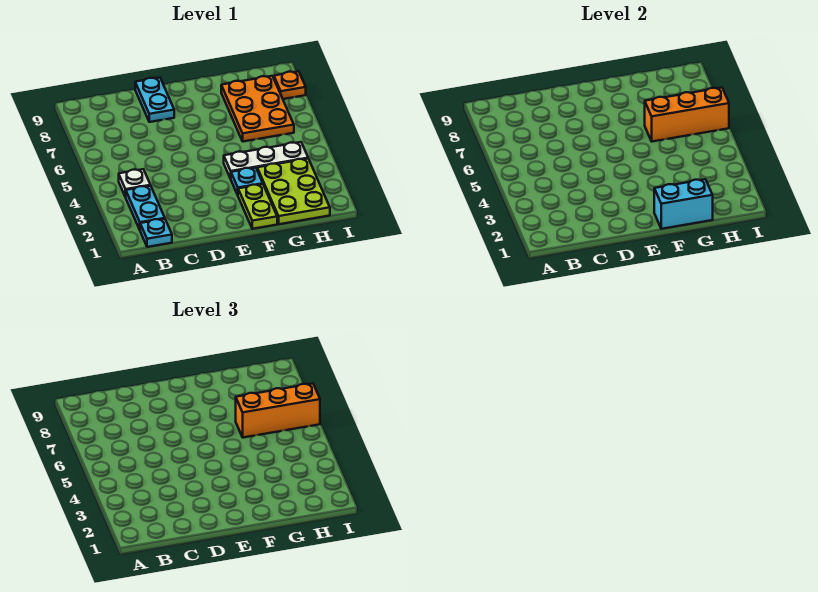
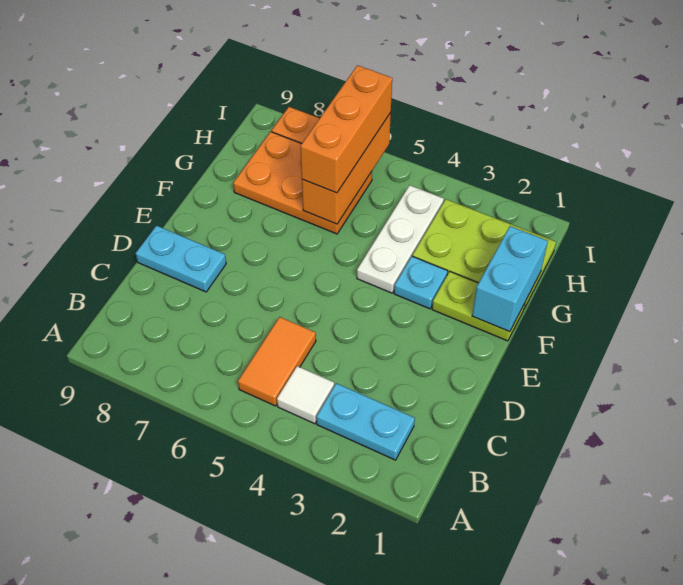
cyan 1x1 plate [140,219,172,247] -> none
white 1x1 plate [119,169,150,197] -> white 1x1 tile [277,366,334,424]
none -> orange 1x2 tile [238,317,316,406]

